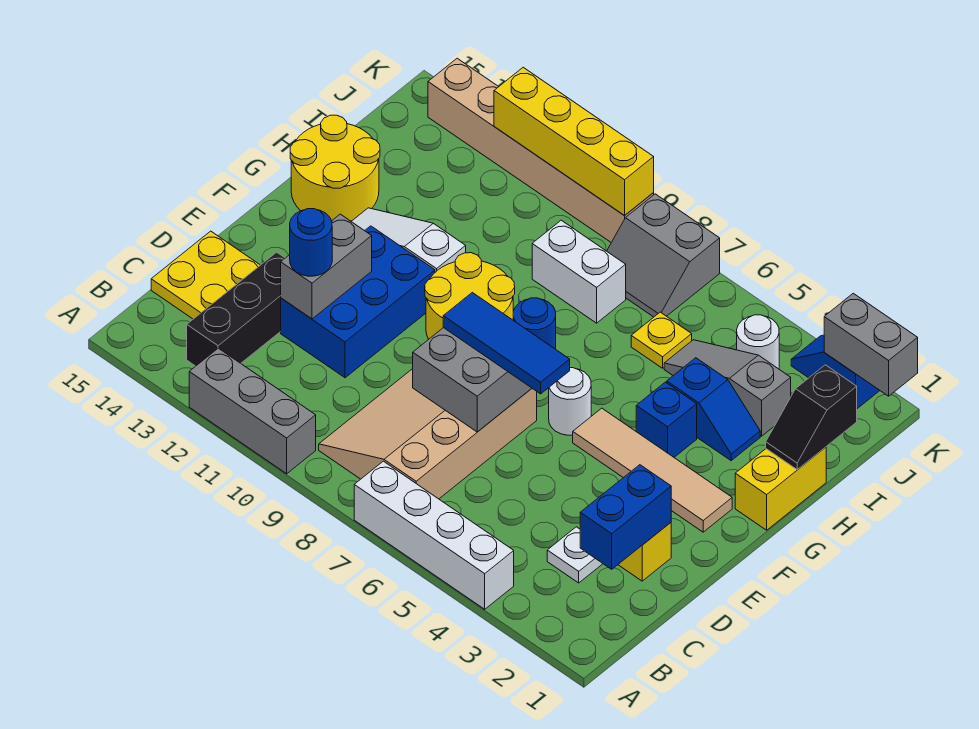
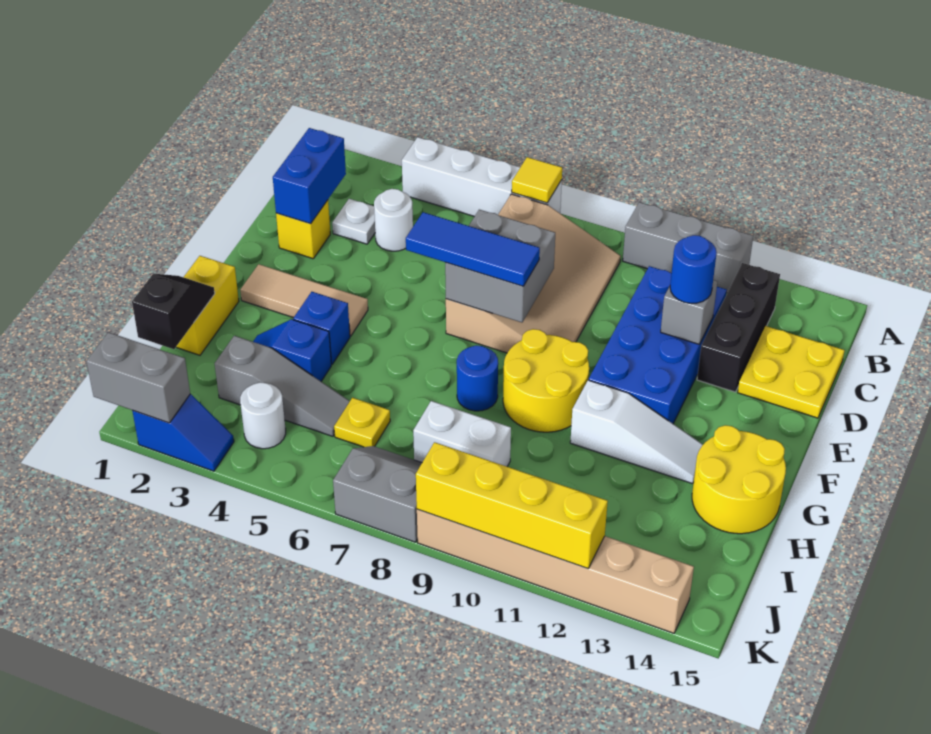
none -> yellow 1x1 tile [512,157,562,203]
blue 2x3 brick [281,226,435,378] -> blue 2x4 brick [589,266,727,424]
grey 1x2 brick [281,214,372,319] -> grey 1x1 brick [661,280,717,344]
tan 1x4 tile [573,408,732,532] -> tan 1x3 tile [240,264,368,336]
white 1x1 round brick [549,368,591,435] -> white 1x1 round brick moved to [374,189,413,251]

